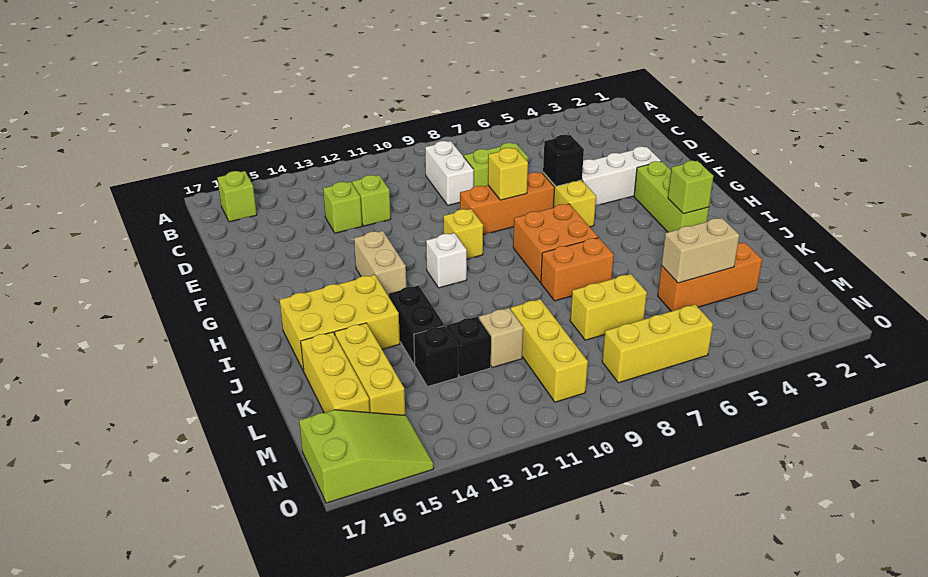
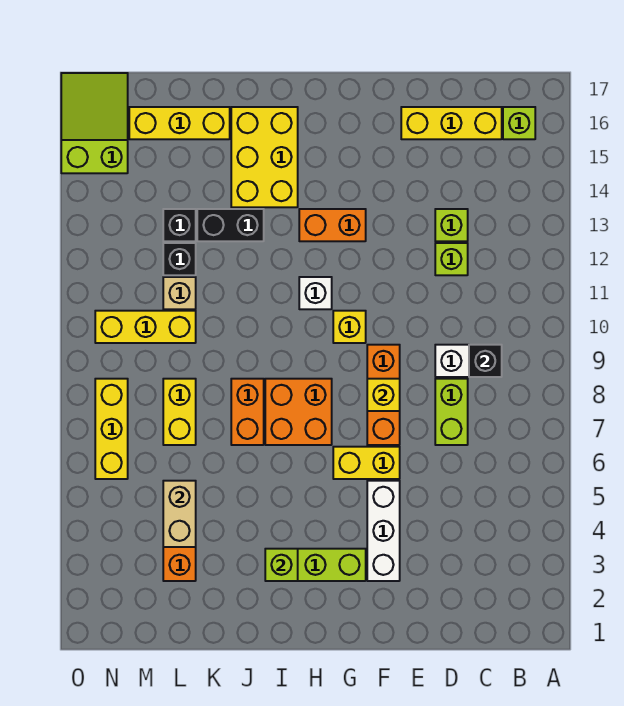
black 1x1 brick [543,135,584,186] -> black 1x1 brick moved to [469,345,502,377]
tan 1x2 brick [354,231,406,296] -> orange 1x2 brick [299,209,366,241]
yellow 1x3 brick [335,323,405,415] -> yellow 1x3 brick moved to [401,107,502,139]
lime 2x3 slope [299,410,434,503] -> lime 2x3 slope turned to [61,73,128,173]

